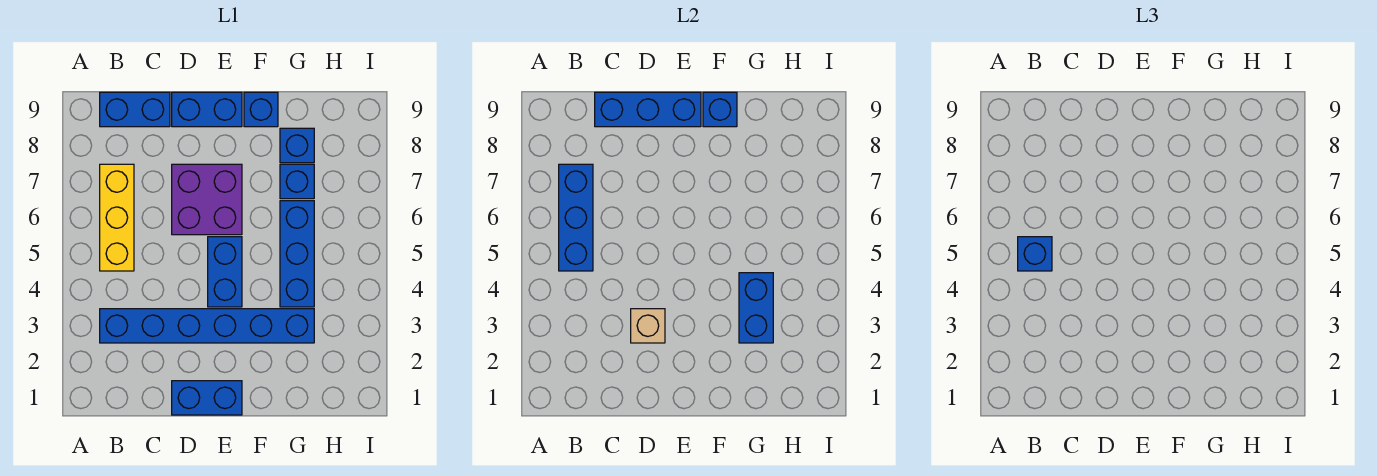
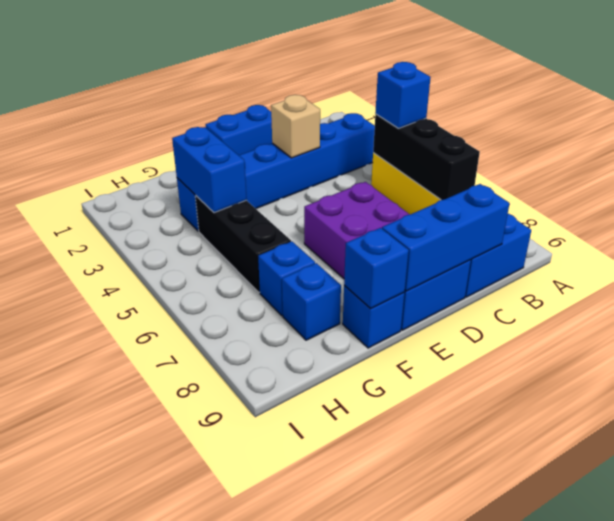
blue 1x3 brick [559,164,593,271] -> black 1x3 brick [373,114,480,200]
blue 1x2 brick [208,237,242,307] -> none
blue 1x3 brick [280,201,314,307] -> black 1x3 brick [195,196,291,292]

